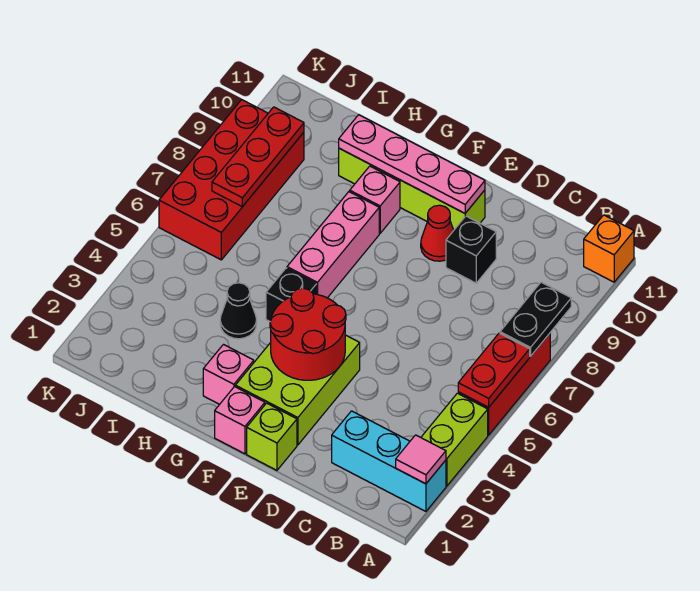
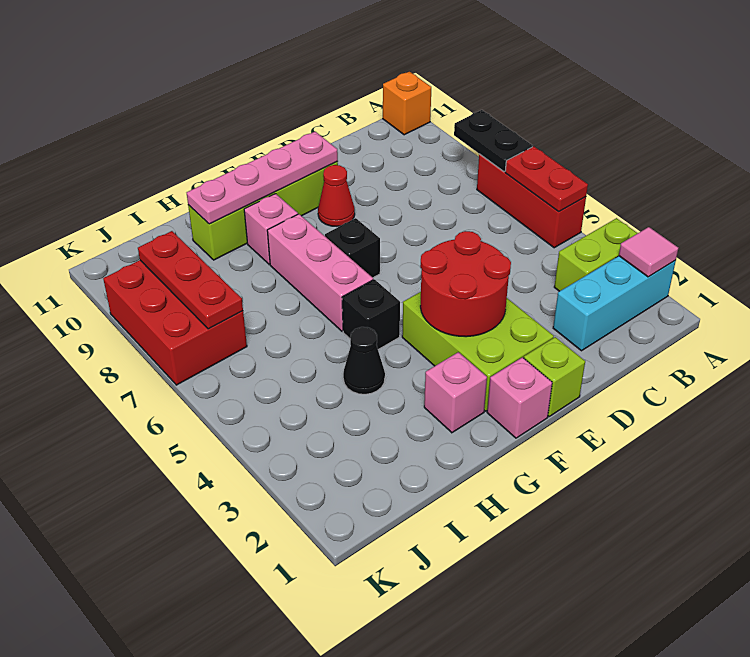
lime 1x2 brick [421,393,488,486] -> lime 1x2 brick turned to [554,218,638,291]
black 1x1 brick [446,216,496,283] -> black 1x1 brick moved to [325,218,380,278]
red 2x4 brick [159,100,304,260] -> red 2x3 brick [103,260,247,385]

